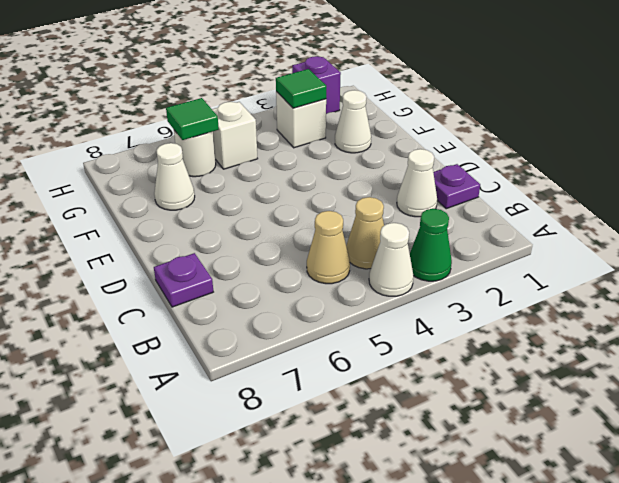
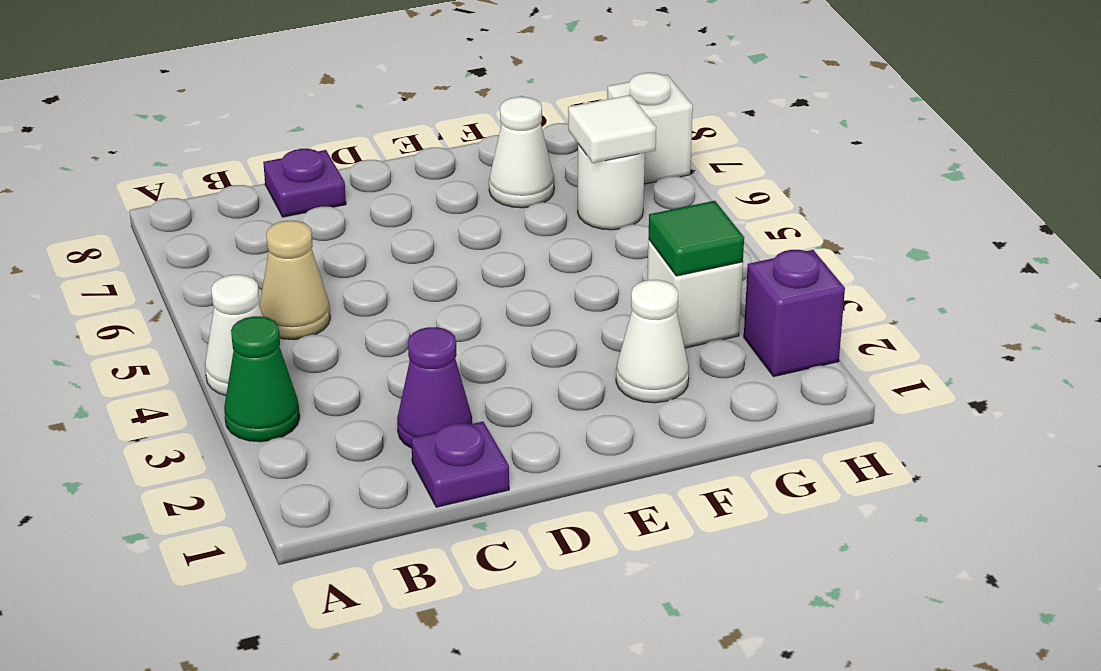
tan 1x1 cone [346,197,384,269] -> none
white 1x1 cone [397,149,437,217] -> purple 1x1 cone [397,327,472,448]
white 1x1 brick [212,102,258,169] -> white 1x1 brick moved to [607,73,693,184]
green 1x1 tile [166,98,219,140] -> white 1x1 tile [568,95,656,163]

